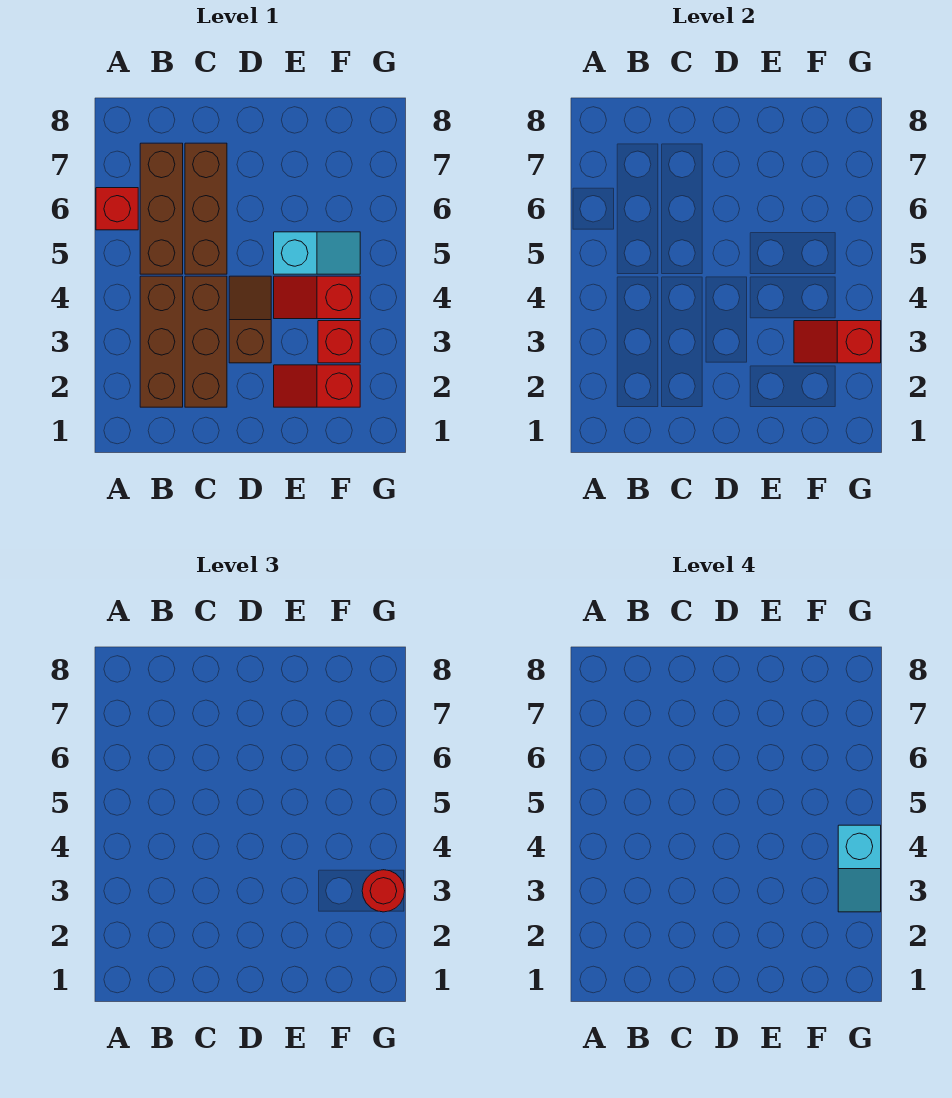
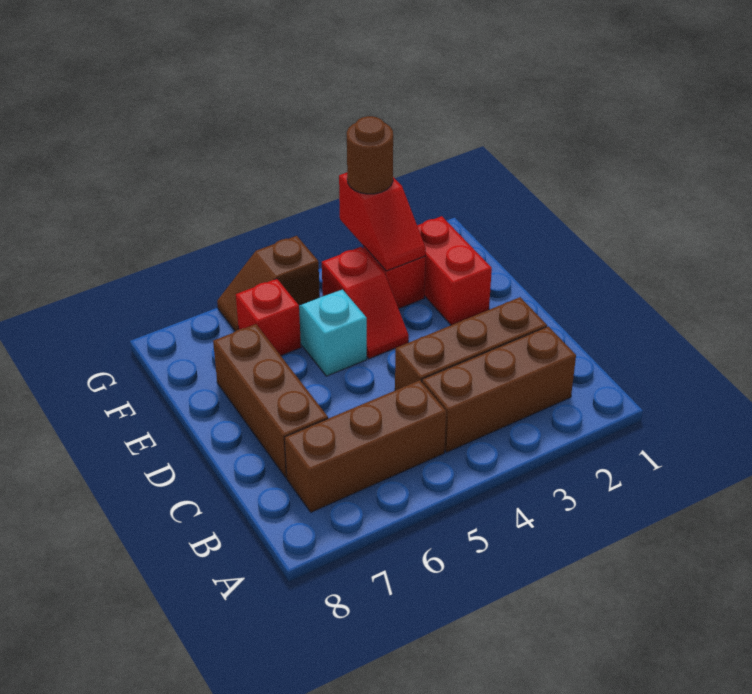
red 1x1 brick [96,188,138,230] -> red 1x1 brick moved to [236,279,301,356]
brown 1x3 brick [185,143,227,274] -> brown 1x3 brick turned to [213,324,328,477]
brown 1x2 slope [229,276,271,363] -> brown 1x2 slope moved to [217,236,320,331]
red 1x2 slope [274,365,360,407] -> red 1x2 brick [417,216,492,325]
red 1x1 round brick [362,870,405,912] -> brown 1x1 round brick [347,116,393,194]
cyan 1x2 slope [838,825,881,912] -> none

